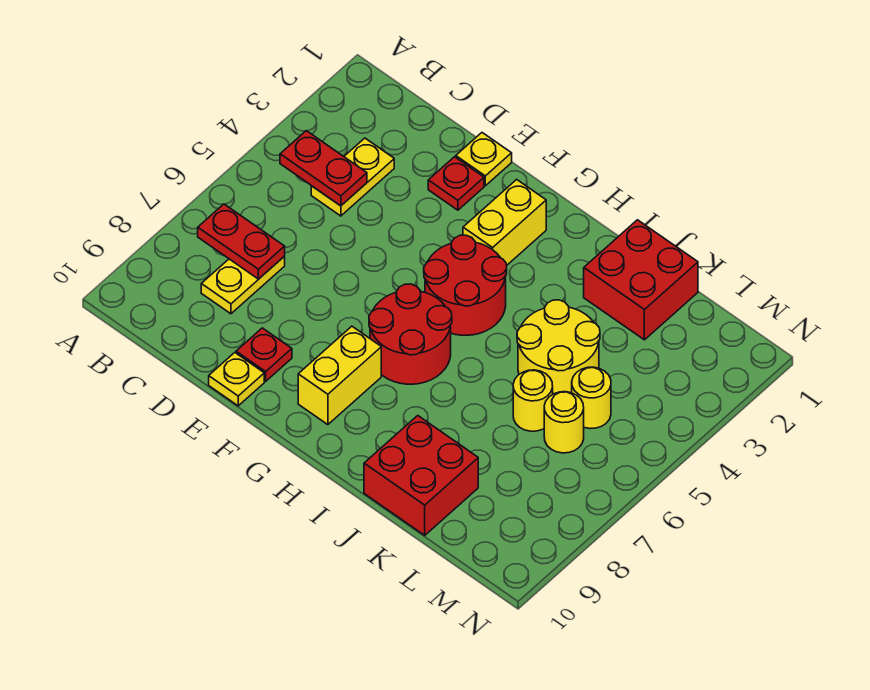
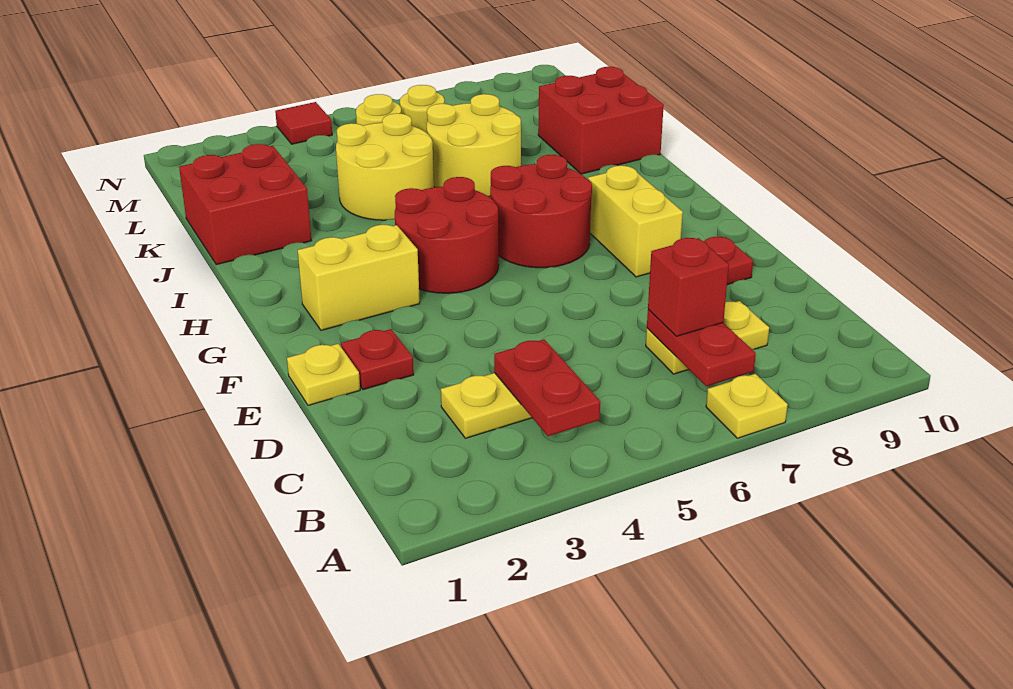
none -> red 1x1 brick [648,238,729,336]
yellow 1x1 plate [209,353,264,406] -> yellow 1x1 plate moved to [706,374,788,438]
yellow 1x2 brick [298,326,381,425] -> yellow 1x2 brick turned to [588,166,683,277]
yellow 1x1 round brick [513,370,553,431] -> yellow 2x2 round brick [427,94,521,197]
none -> red 1x1 tile [275,102,332,144]

